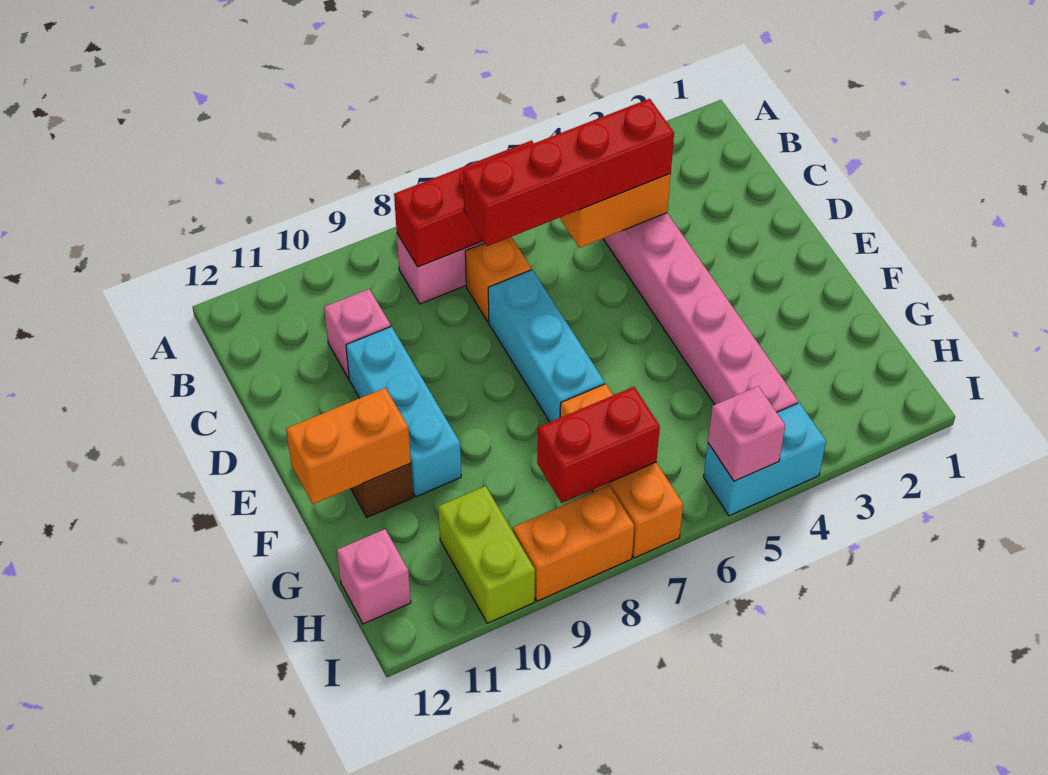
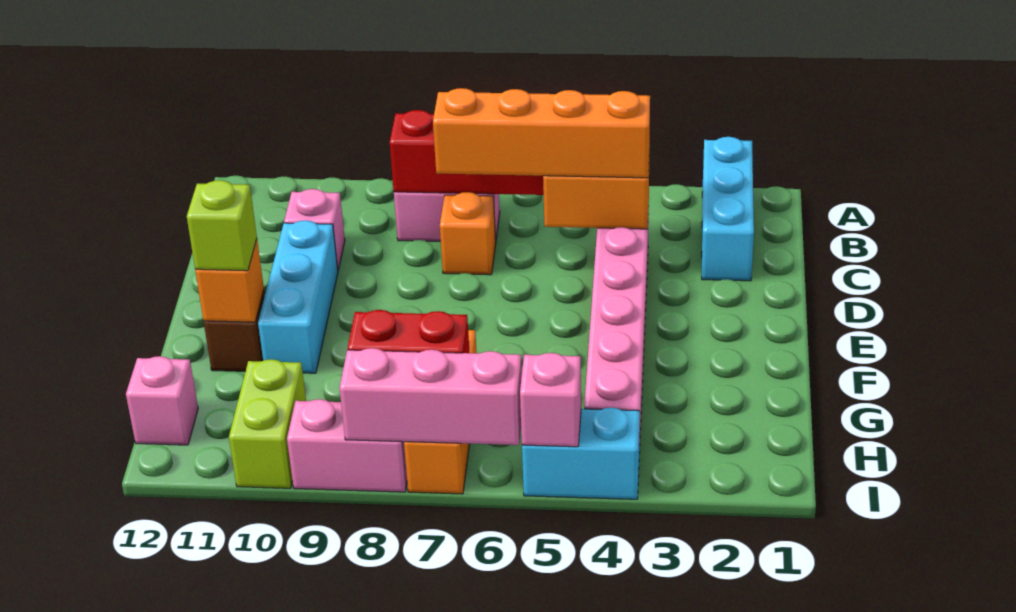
red 1x4 brick [463,99,674,246] -> orange 1x4 brick [433,88,650,178]
cyan 1x3 brick [488,270,605,422] -> cyan 1x3 brick moved to [702,137,754,281]
orange 1x2 brick [286,388,411,504] -> orange 1x1 brick [195,240,264,322]
none -> lime 1x1 brick [187,180,257,271]
none -> pink 1x3 brick [340,348,522,445]
orange 1x2 brick [513,486,634,601] -> pink 1x2 brick [287,399,407,492]

